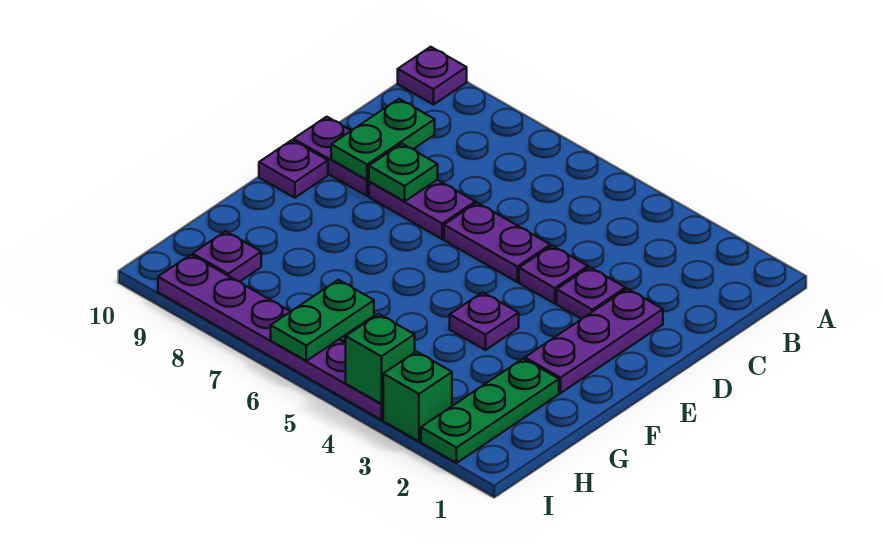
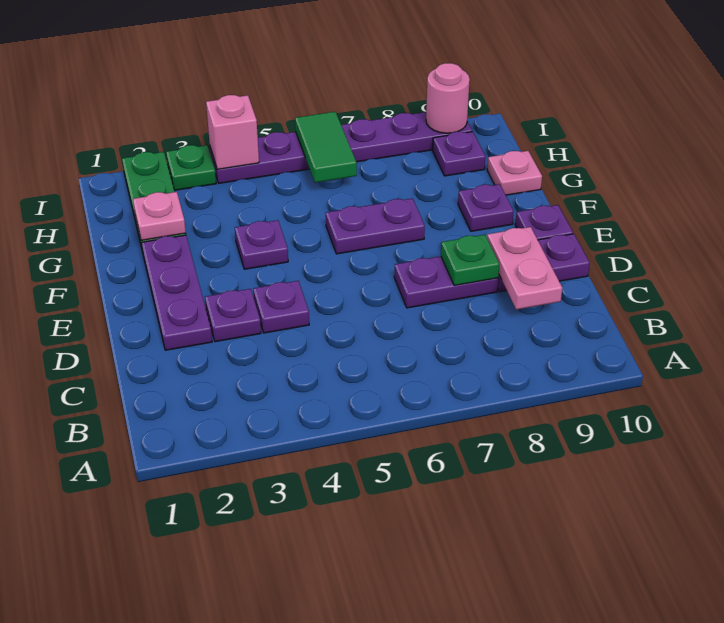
purple 1x1 plate [398,47,467,105] -> purple 1x1 plate moved to [458,184,514,231]
green 1x2 plate [331,99,435,180] -> pink 1x2 plate [487,227,562,310]
purple 1x2 plate [444,203,550,282] -> purple 1x2 plate moved to [326,198,425,254]
none -> pink 1x1 plate [133,192,186,240]
none -> pink 1x1 plate [487,151,542,195]
green 1x2 plate [271,280,374,361] -> green 1x2 tile [295,112,357,183]
green 1x1 brick [383,352,452,441] -> green 1x1 plate [166,145,216,190]
green 1x1 brick [346,314,415,404] -> pink 1x1 brick [206,95,259,169]
none -> pink 1x1 round brick [426,63,470,133]

